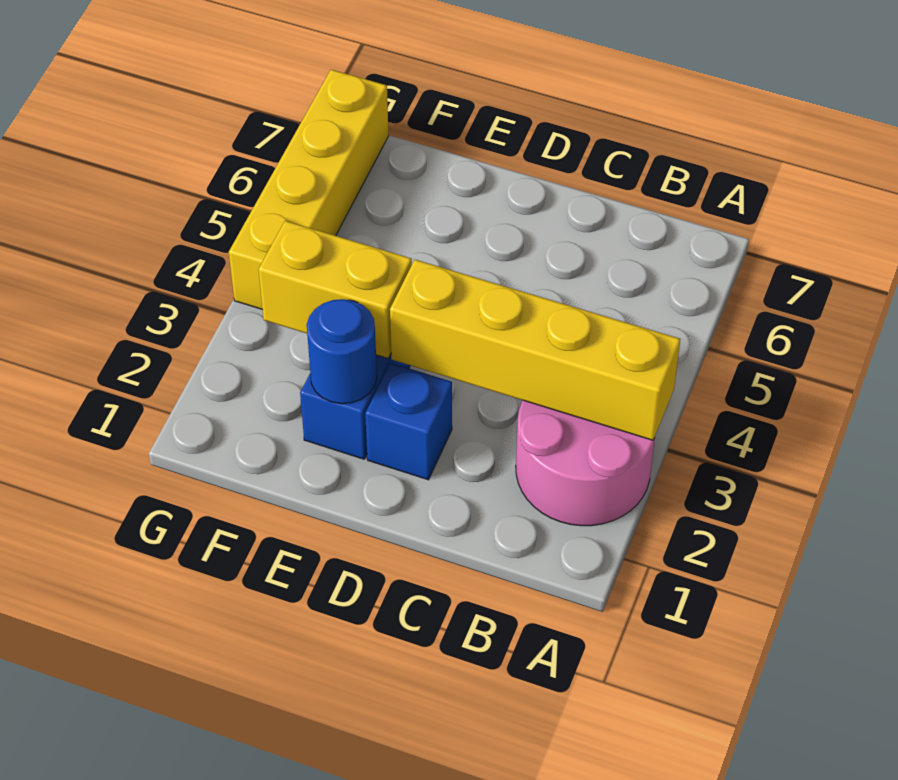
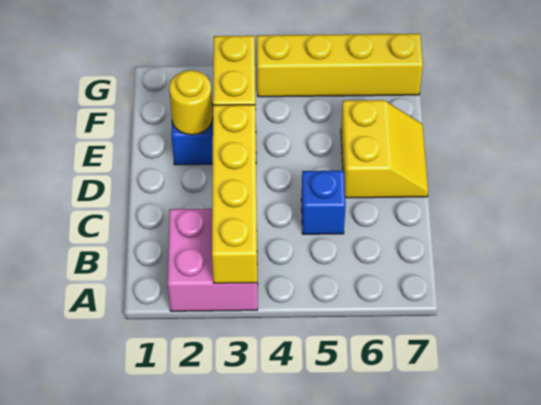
pink 2x2 round brick [516,400,655,526] -> pink 2x2 brick [168,209,258,311]
blue 1x1 brick [365,363,452,480] -> blue 1x1 brick moved to [301,171,346,234]
none -> yellow 2x2 slope [341,100,428,198]
blue 1x1 round brick [307,299,377,404] -> yellow 1x1 round brick [169,70,213,135]

